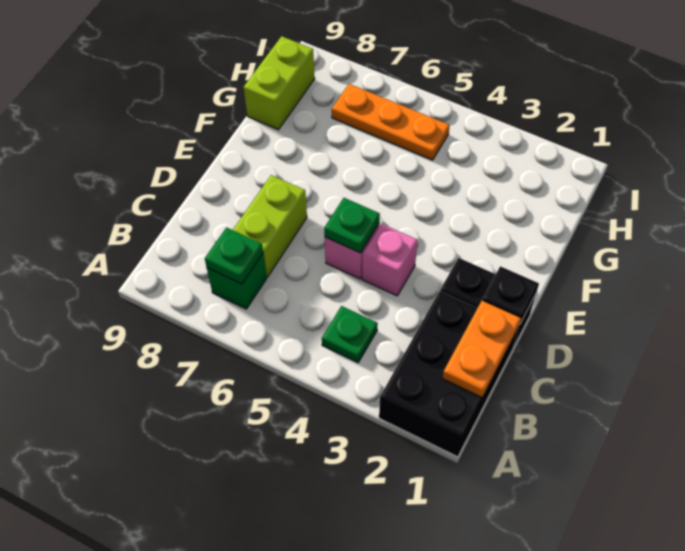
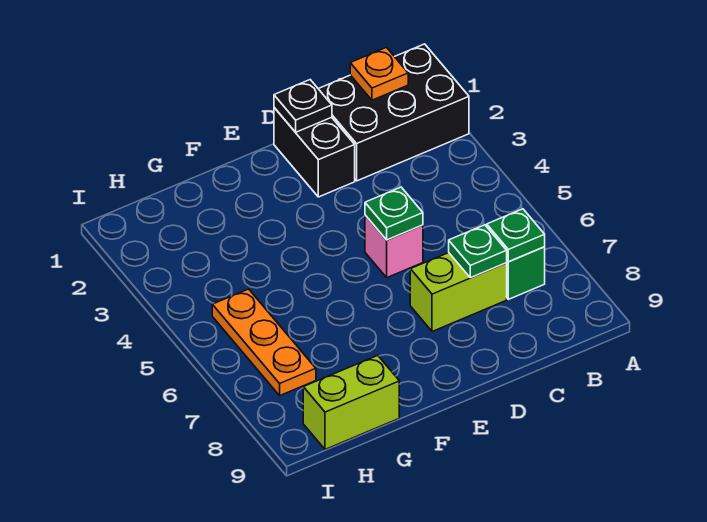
orange 1x2 plate [442,301,521,398] -> orange 1x1 plate [350,48,408,100]
green 1x1 plate [322,306,378,362] -> green 1x1 plate moved to [449,225,507,278]
pink 1x1 brick [362,224,418,296] -> none

